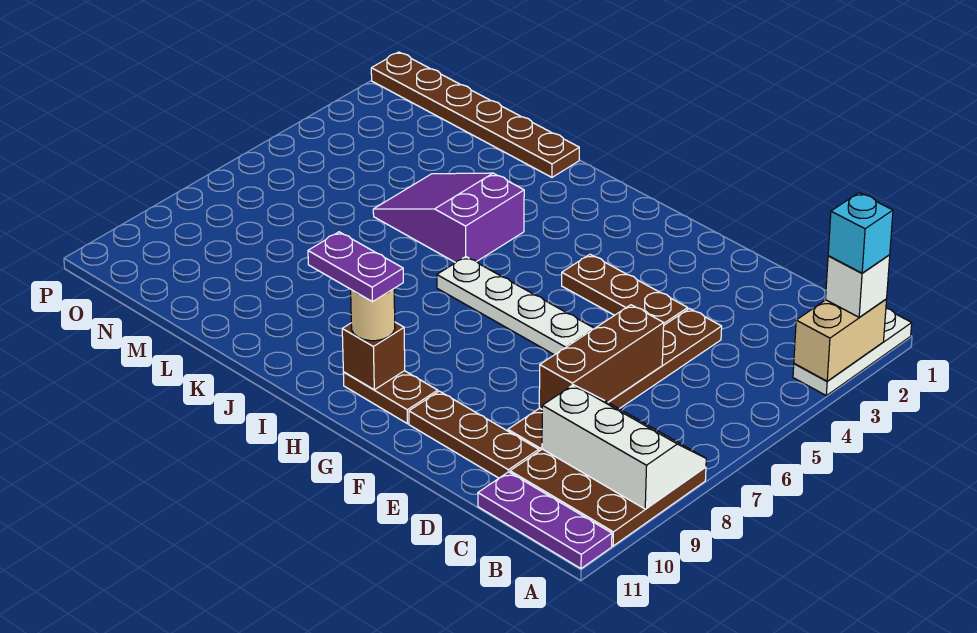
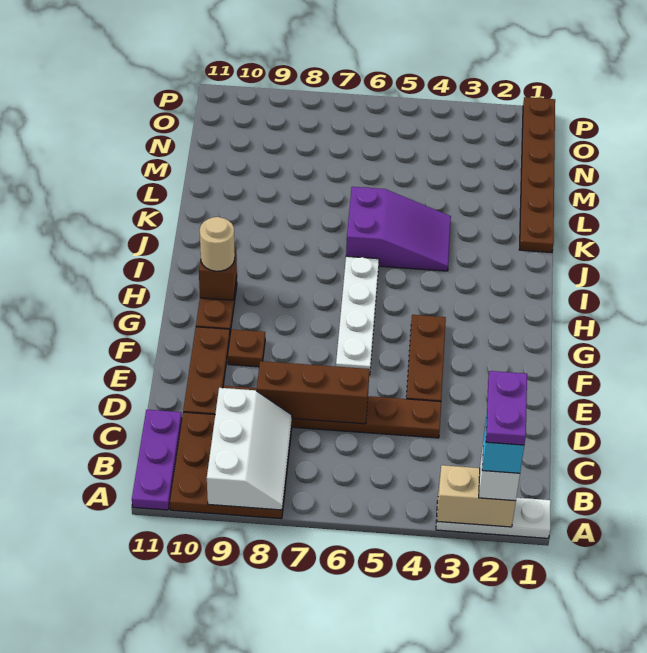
none -> brown 1x1 plate [228,329,265,367]
purple 1x2 plate [308,232,403,302] -> purple 1x2 plate moved to [486,371,527,445]
purple 2x3 slope [373,173,524,263] -> purple 2x3 slope turned to [346,187,451,271]

